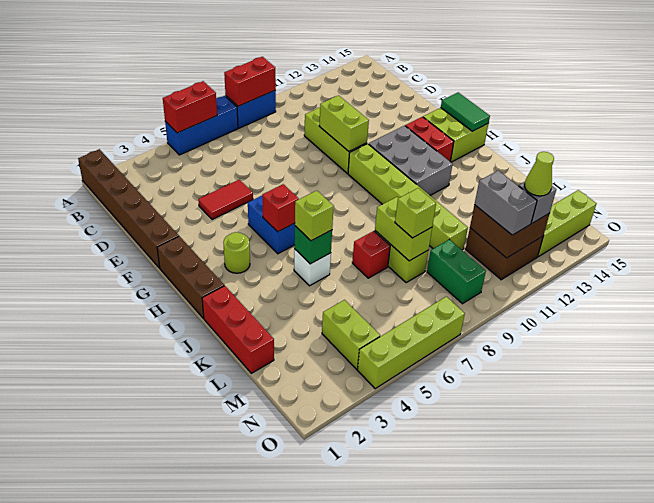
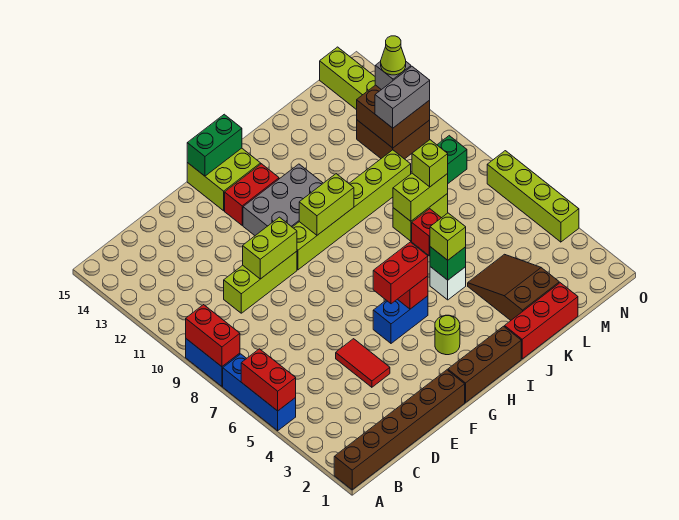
none -> red 1x2 brick [373,242,428,304]
green 1x2 tile [441,92,490,131] -> green 1x2 brick [187,114,242,176]
none -> brown 2x3 slope [468,254,559,320]
lime 1x2 brick [322,300,380,369] -> lime 1x2 brick moved to [299,174,354,235]

